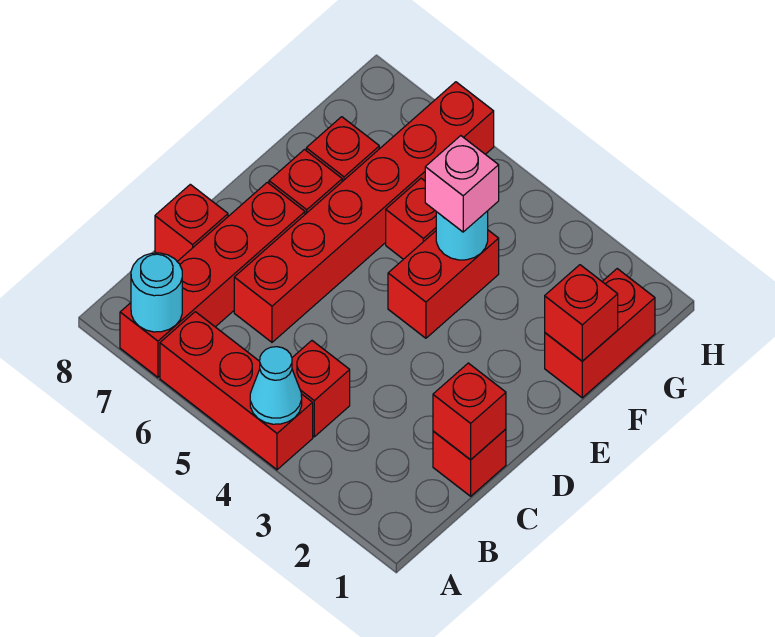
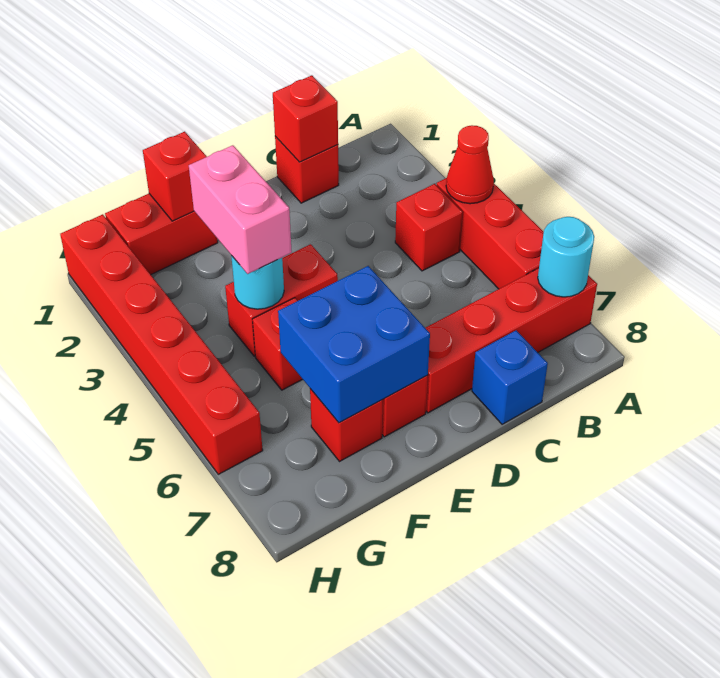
cyan 1x1 cone [250,347,302,424] -> red 1x1 cone [446,125,494,204]
red 1x6 brick [234,82,494,342] -> red 1x6 brick turned to [60,214,263,474]
red 1x1 brick [155,184,228,261] -> blue 1x1 brick [472,330,548,424]
none -> blue 2x2 brick [278,266,430,423]
pink 1x1 brick [425,136,499,232] -> pink 1x2 brick [189,145,292,274]

